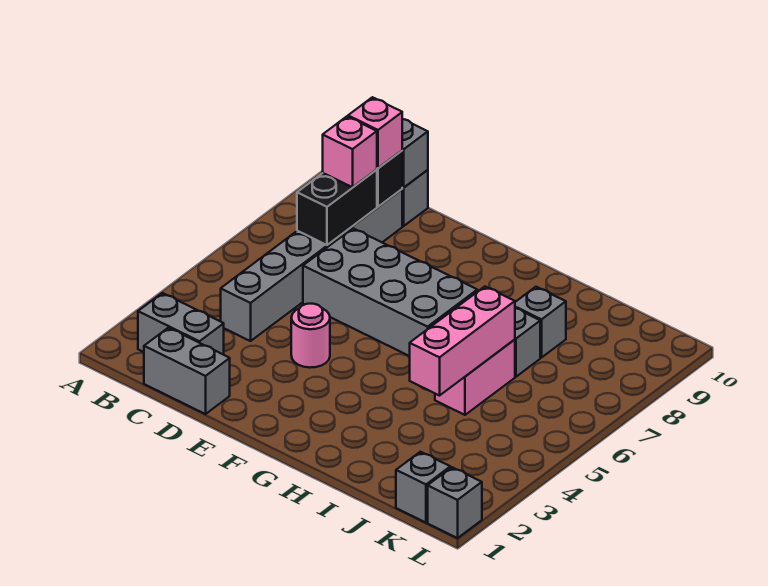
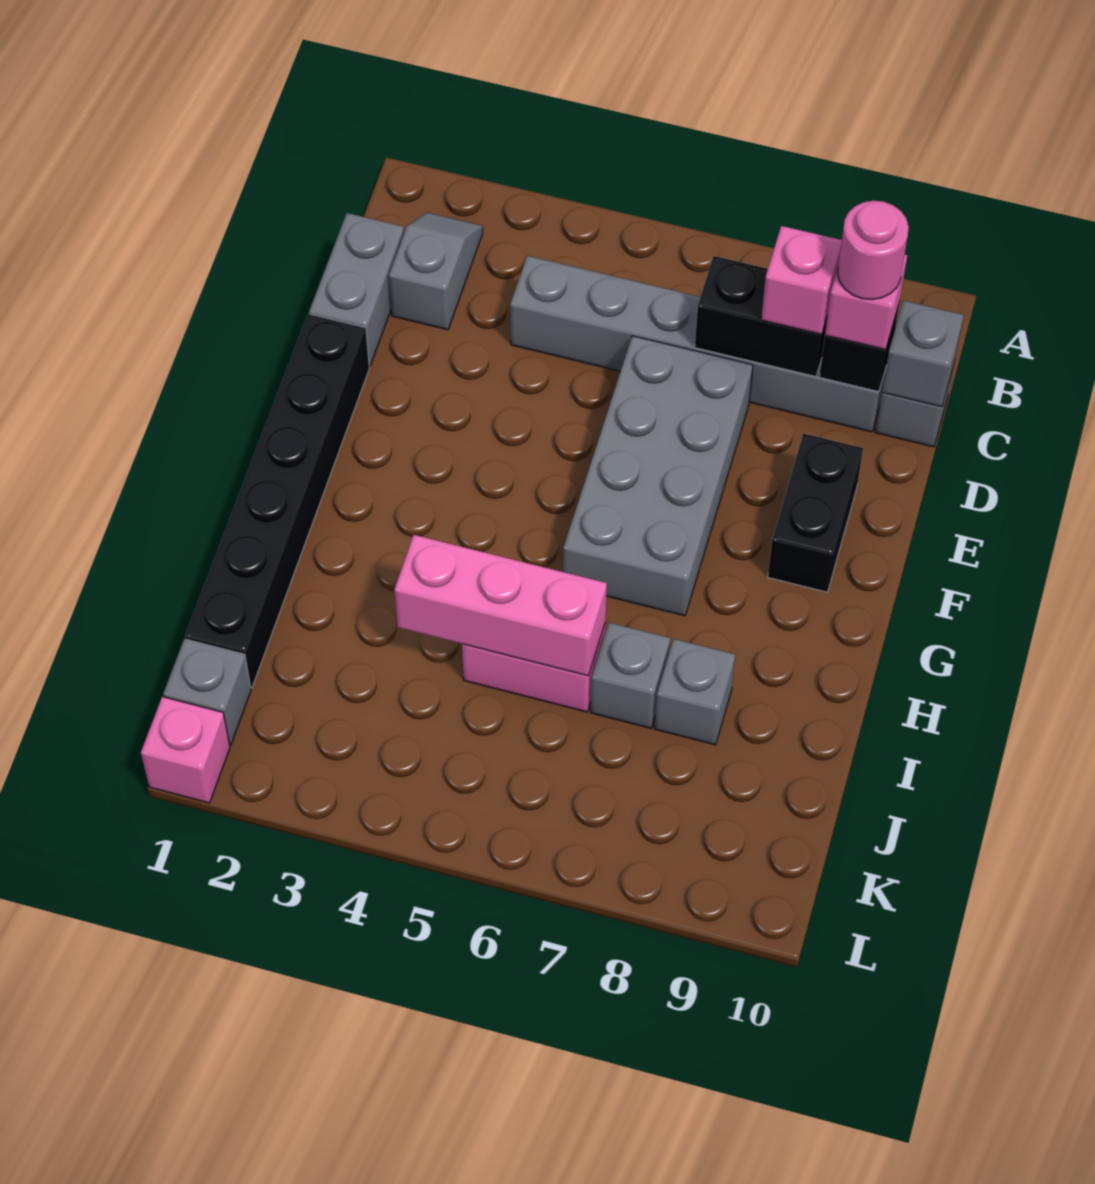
grey 1x2 brick [138,293,224,355] -> grey 1x2 slope [389,213,483,330]
none -> black 1x6 brick [185,314,369,688]
pink 1x1 round brick [291,304,330,368] -> pink 1x1 round brick moved to [838,201,909,300]
none -> black 1x2 brick [768,433,863,592]
grey 1x1 brick [428,467,482,538] -> pink 1x1 brick [141,697,230,803]

